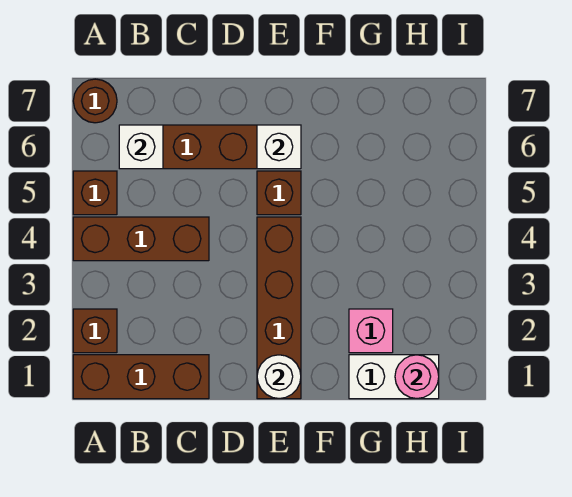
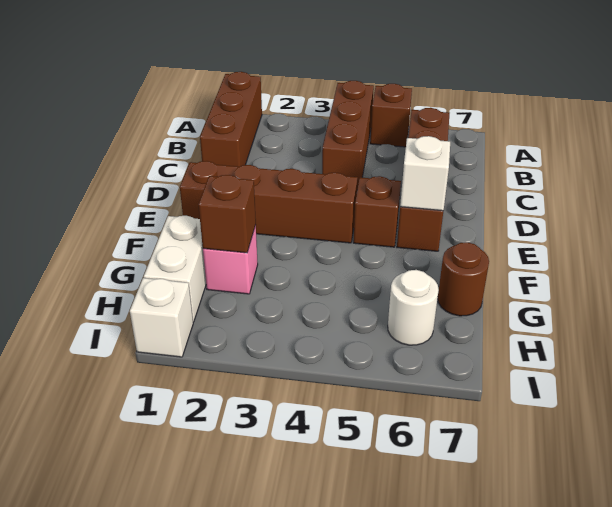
brown 1x1 brick [73,309,117,353] -> brown 1x1 brick moved to [199,175,256,253]
brown 1x1 round brick [73,79,117,123] -> brown 1x1 round brick moved to [438,242,489,316]
white 1x1 brick [119,125,163,169] -> white 1x1 brick moved to [130,278,193,357]
white 1x1 round brick [257,355,301,399] -> white 1x1 round brick moved to [388,270,439,345]
pink 1x1 round brick [395,355,439,399] -> none

